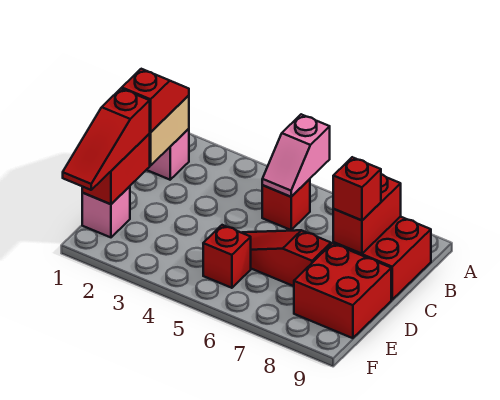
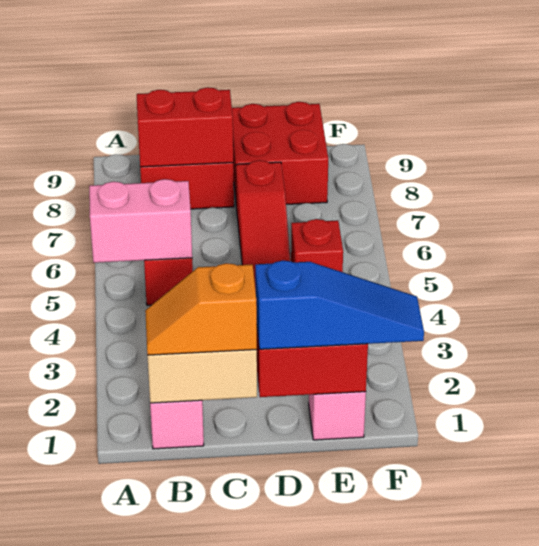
pink 1x2 slope [262,114,330,197] -> pink 1x2 brick [89,179,192,263]
red 1x2 slope [122,69,189,132] -> orange 1x2 slope [145,263,257,355]
red 1x1 brick [333,157,381,220] -> none
red 1x3 slope [63,88,150,190] -> blue 1x3 slope [255,260,424,349]

